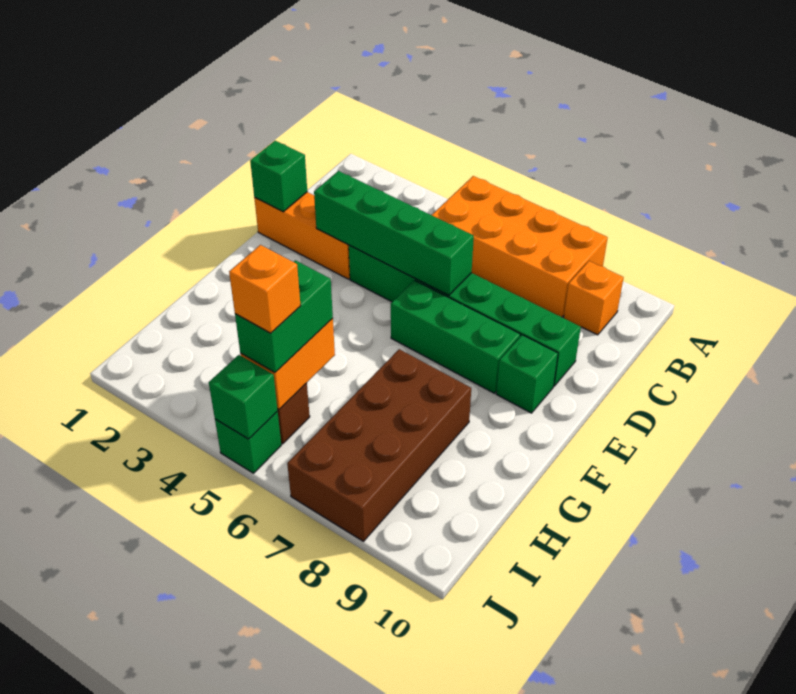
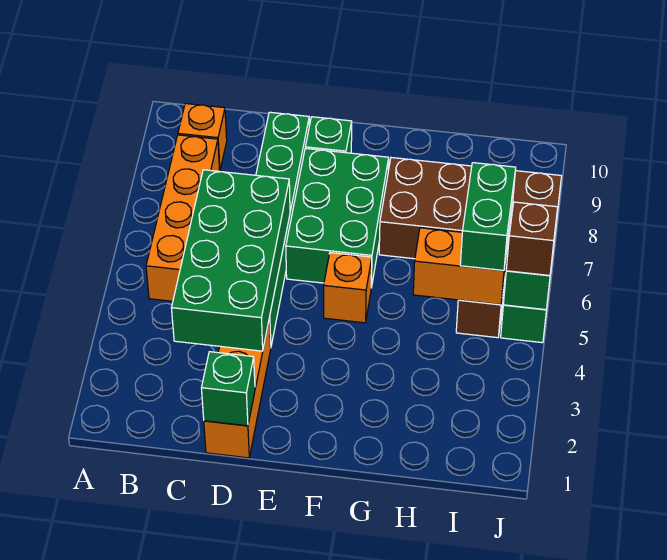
orange 2x4 brick [432,176,608,317] -> orange 1x4 brick [146,135,220,301]
green 1x4 brick [314,171,474,295] -> green 2x4 brick [172,170,290,351]
green 1x3 brick [391,280,520,393] -> green 2x3 brick [286,148,389,288]
green 1x2 brick [235,260,333,372] -> green 1x2 brick turned to [460,163,516,271]
orange 1x1 brick [229,245,301,333] -> orange 1x1 brick moved to [324,253,372,323]
none -> brown 1x1 brick [506,202,558,276]

